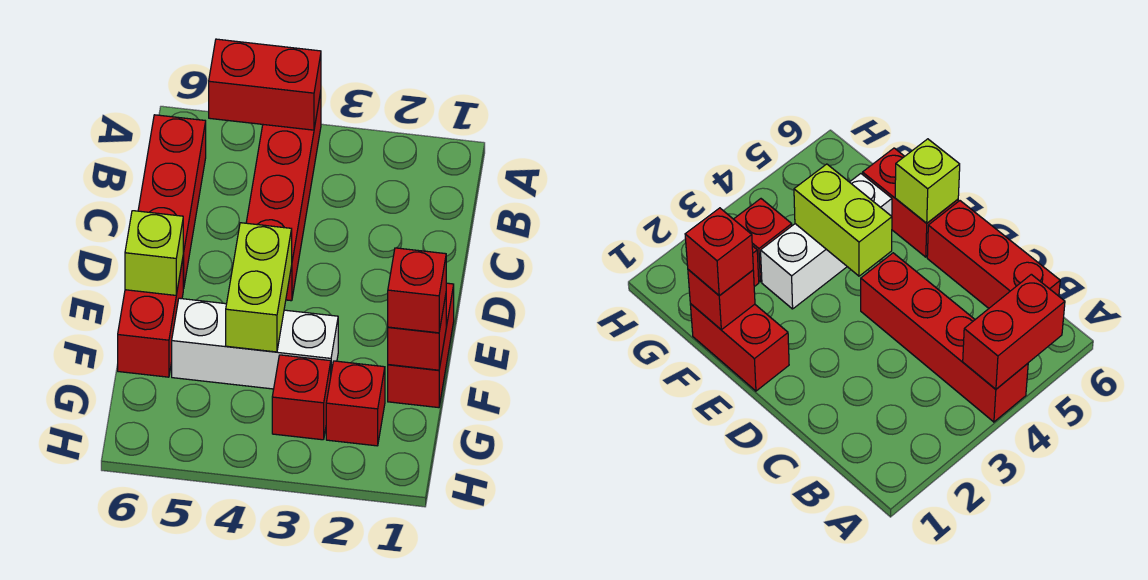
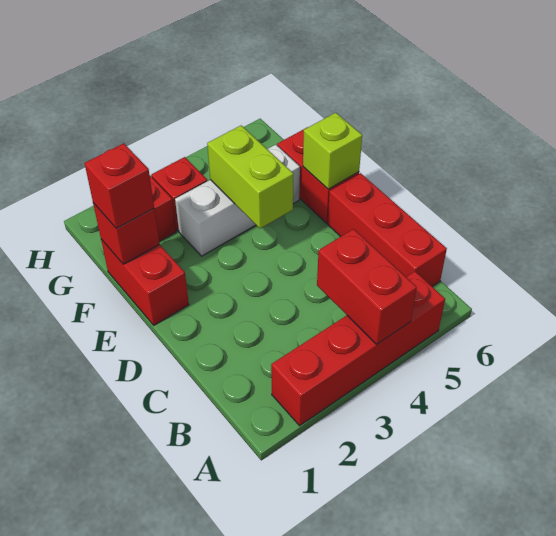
red 1x4 brick [246,92,321,301] -> red 1x4 brick turned to [271,272,445,426]
red 1x2 brick [209,39,321,130] -> red 1x2 brick turned to [317,229,417,344]

